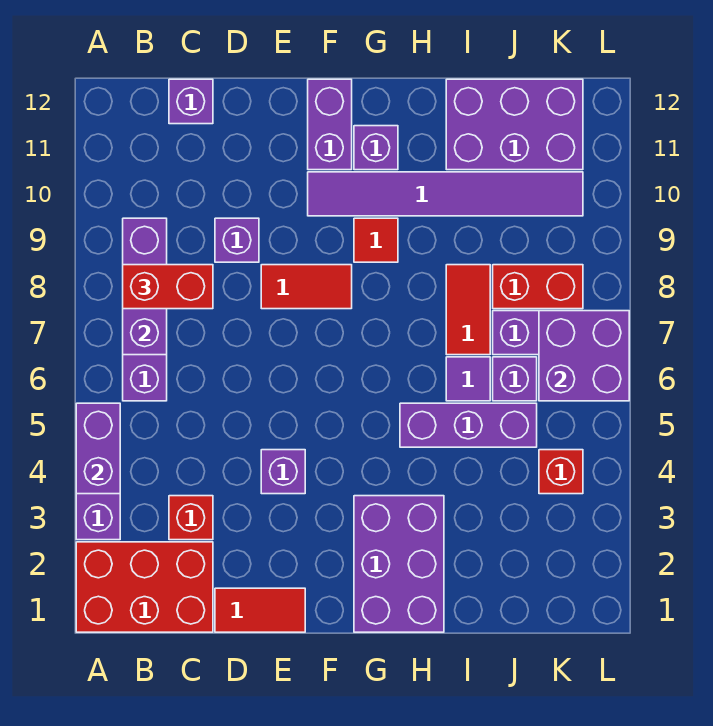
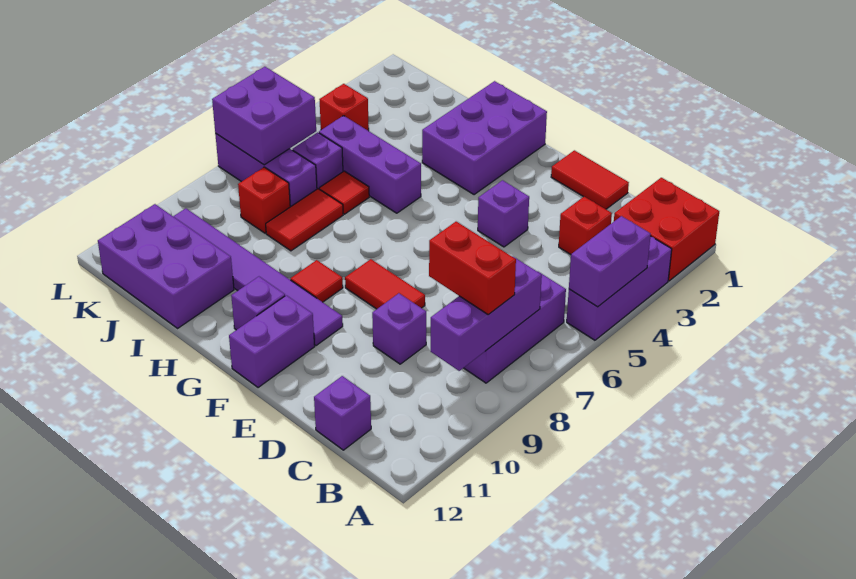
red 2x3 brick [76,542,213,632] -> red 2x2 brick [614,178,719,281]
purple 1x1 tile [446,357,490,401] -> red 1x1 tile [319,171,369,214]
red 1x2 brick [493,265,583,309] -> red 1x1 brick [238,167,290,233]

